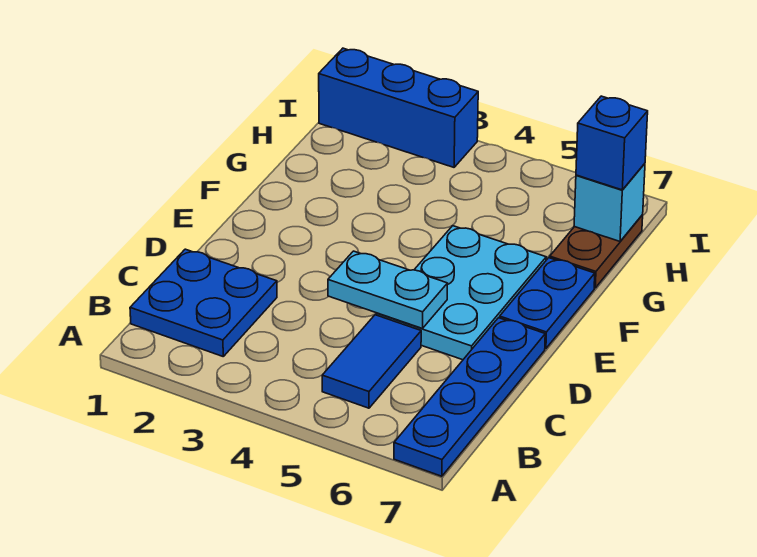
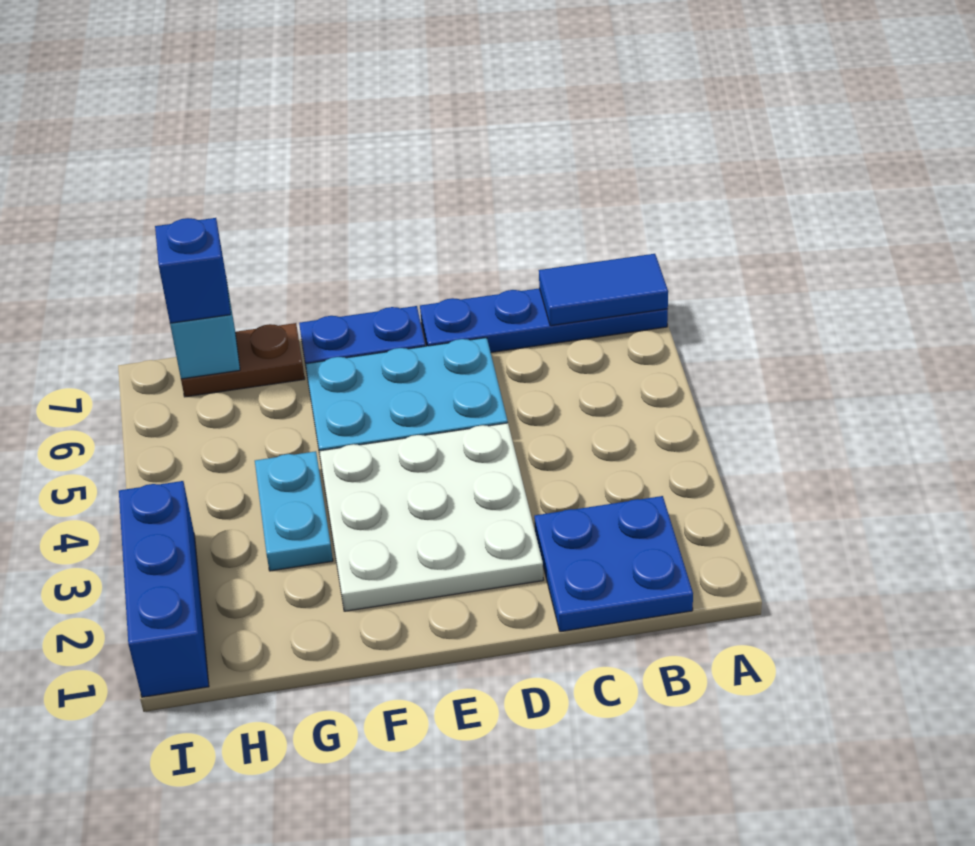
blue 1x2 tile [322,315,421,408] -> blue 1x2 tile moved to [539,254,668,326]
none -> white 3x3 plate [319,423,543,611]
cyan 1x2 plate [328,251,448,329] -> cyan 1x2 plate moved to [255,451,333,571]

